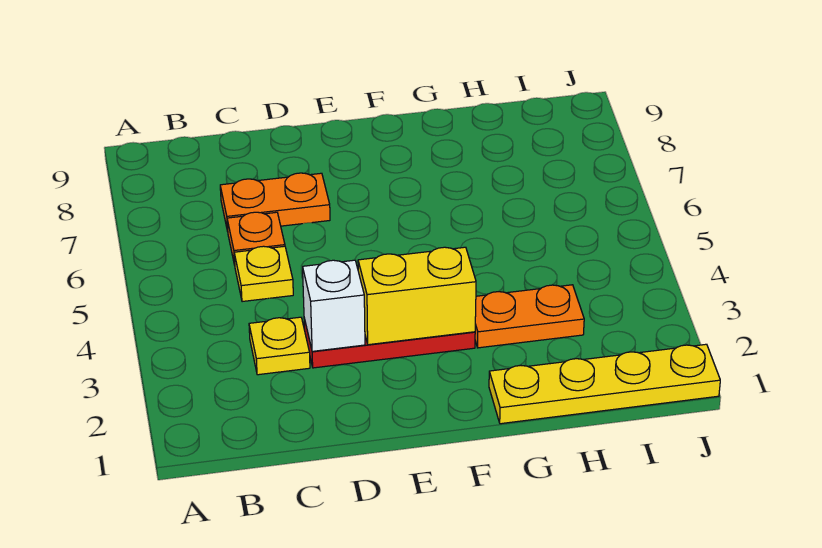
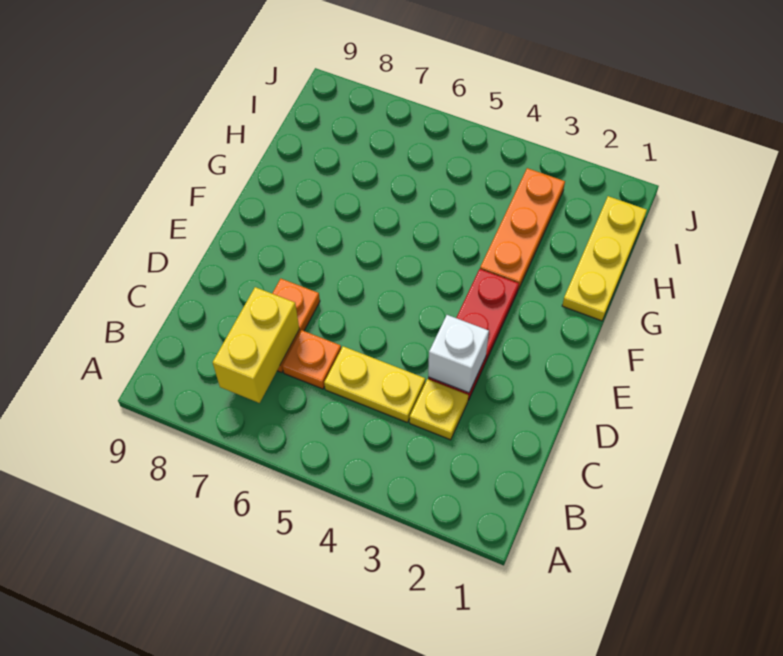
yellow 1x1 plate [234,246,293,302] -> yellow 1x2 plate [324,346,425,423]
yellow 1x2 brick [358,247,476,345] -> yellow 1x2 brick moved to [213,287,299,403]
yellow 1x4 plate [489,344,720,424] -> yellow 1x3 plate [562,196,647,321]
orange 1x2 plate [475,285,584,348] -> orange 1x3 plate [480,168,565,290]

